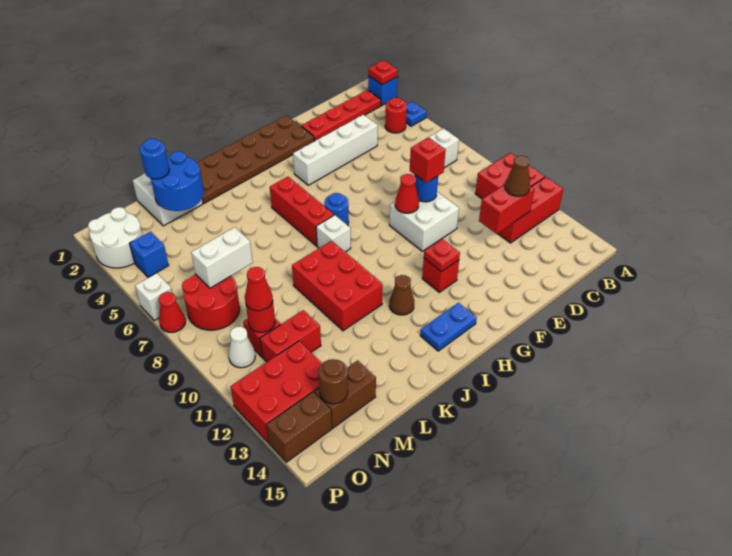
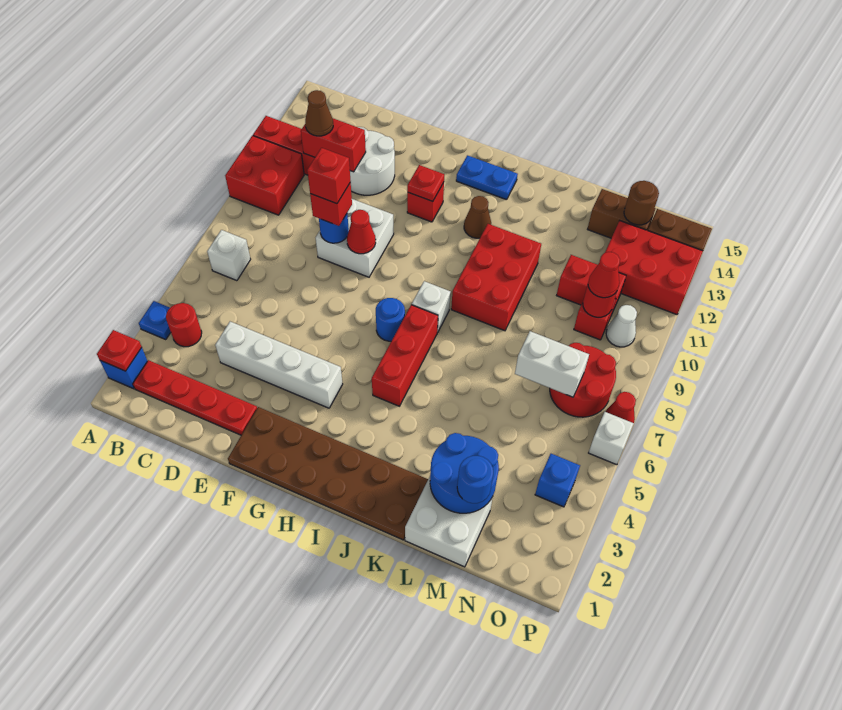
none -> red 1x1 brick [307,148,351,204]
white 2x2 round brick [88,207,143,268] -> white 2x2 round brick moved to [350,127,395,195]

